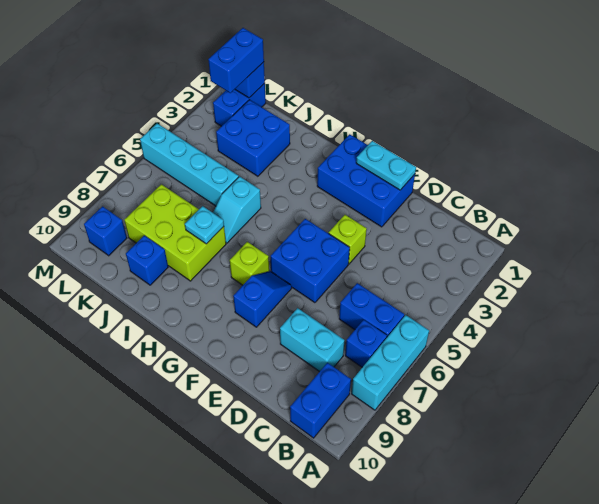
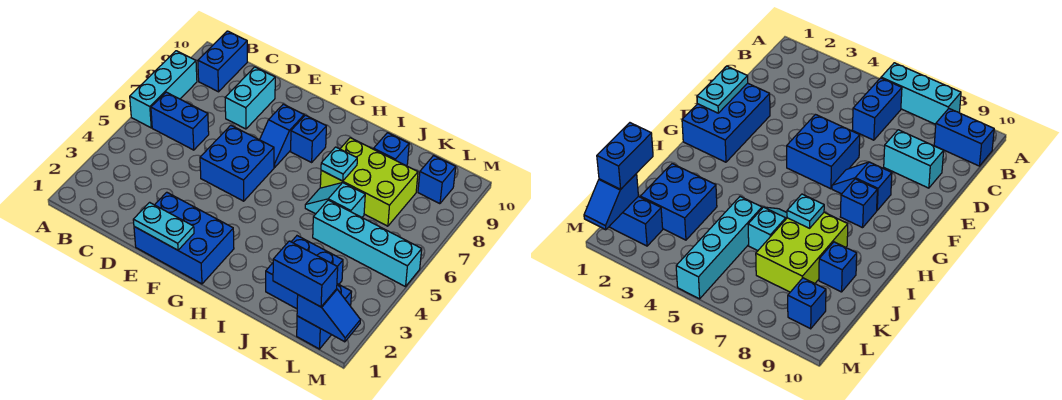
blue 1x1 brick [345,320,387,367] -> blue 1x1 brick moved to [291,115,326,162]
cyan 1x2 brick [280,308,345,372] -> cyan 1x2 brick turned to [225,67,275,129]
lime 1x1 brick [329,215,367,264] -> none
lime 1x1 brick [230,242,269,285] -> none
cyan 1x2 slope [213,176,261,243] -> cyan 1x2 slope turned to [305,183,365,217]
blue 1x2 brick [208,28,264,93] -> blue 1x2 brick turned to [273,241,338,307]

